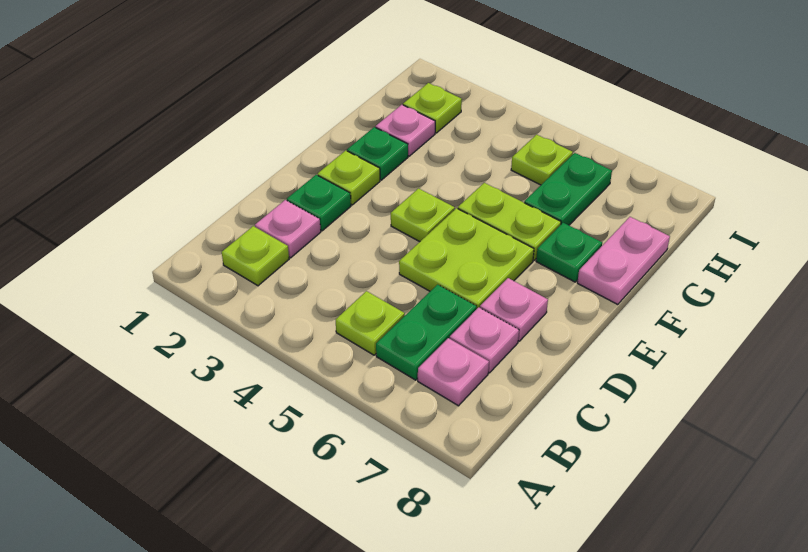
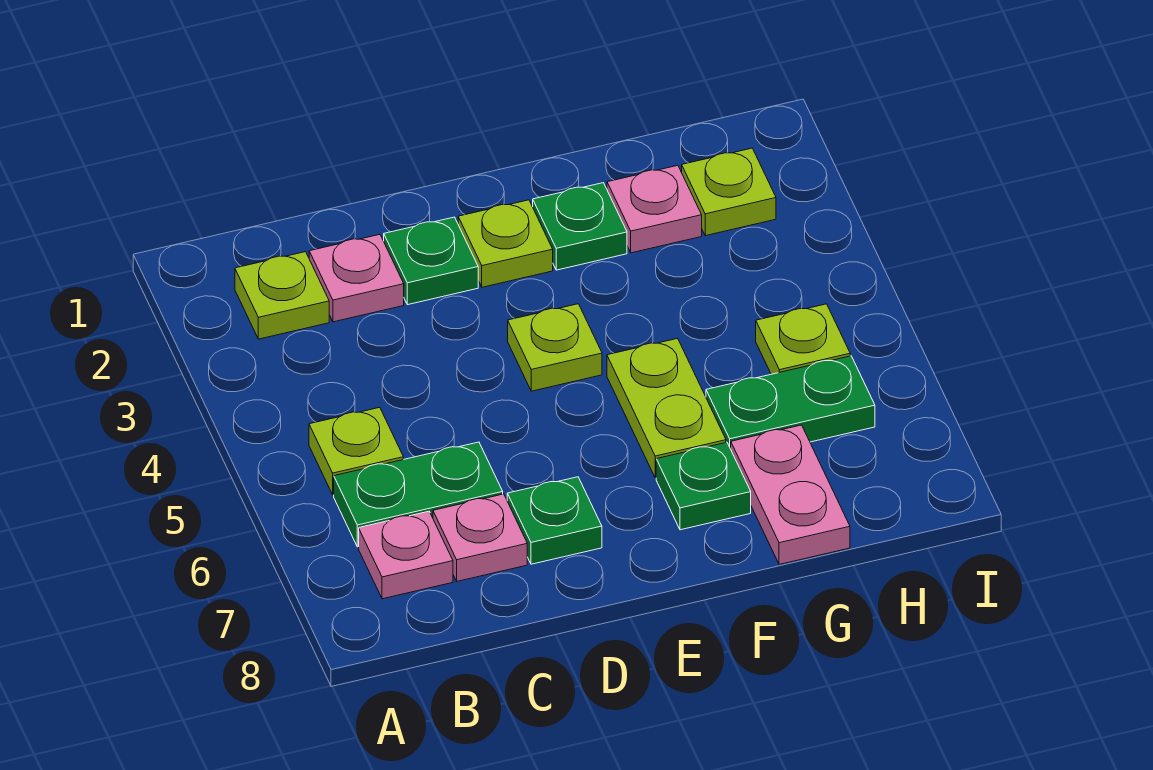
lime 2x2 plate [399,208,534,308] -> none
pink 1x1 plate [480,278,548,341] -> green 1x1 plate [507,477,602,564]
pink 1x2 plate [577,217,670,305] -> pink 1x2 plate turned to [731,425,850,564]

